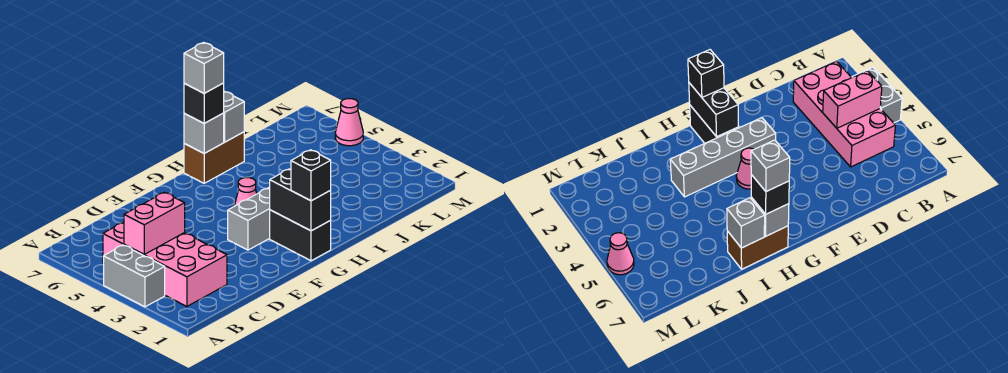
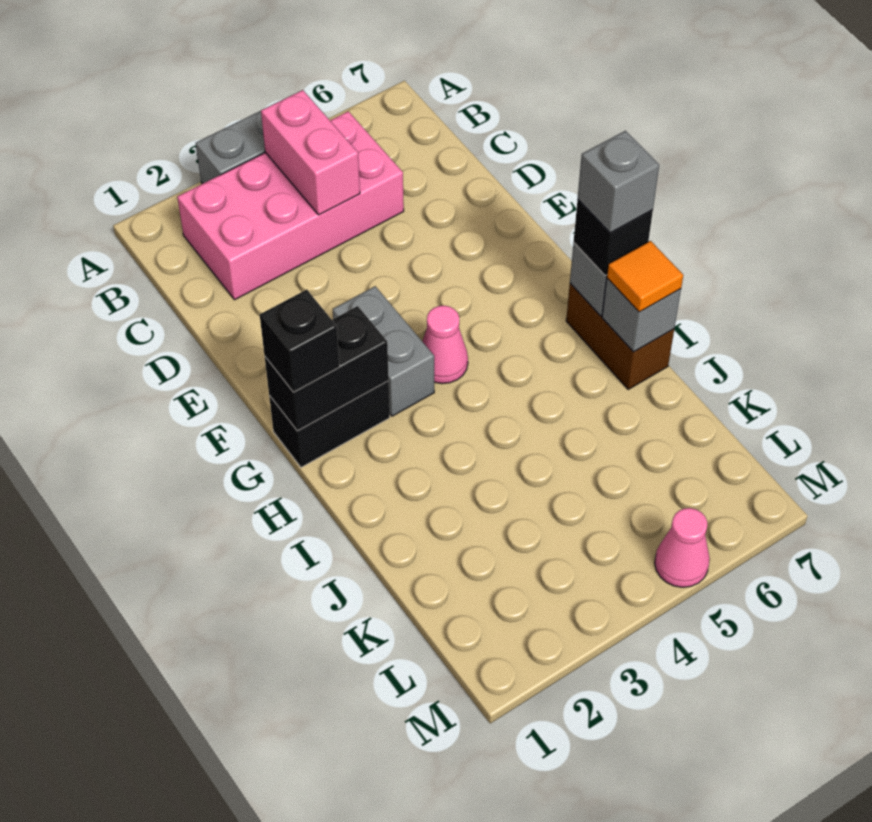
grey 1x4 brick [228,187,270,250] -> grey 1x2 brick [333,286,434,416]
none -> orange 1x1 tile [607,241,683,312]

